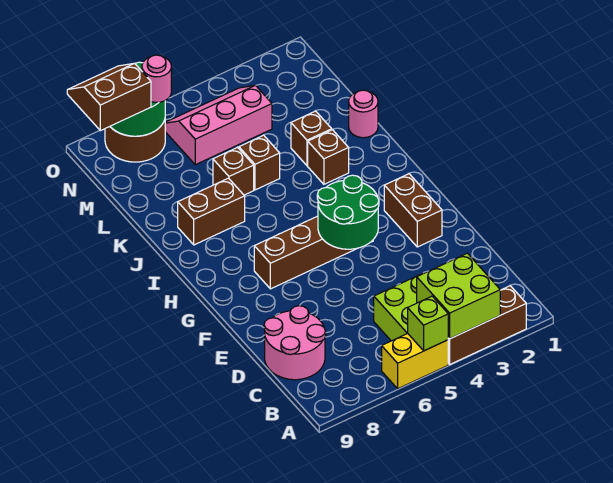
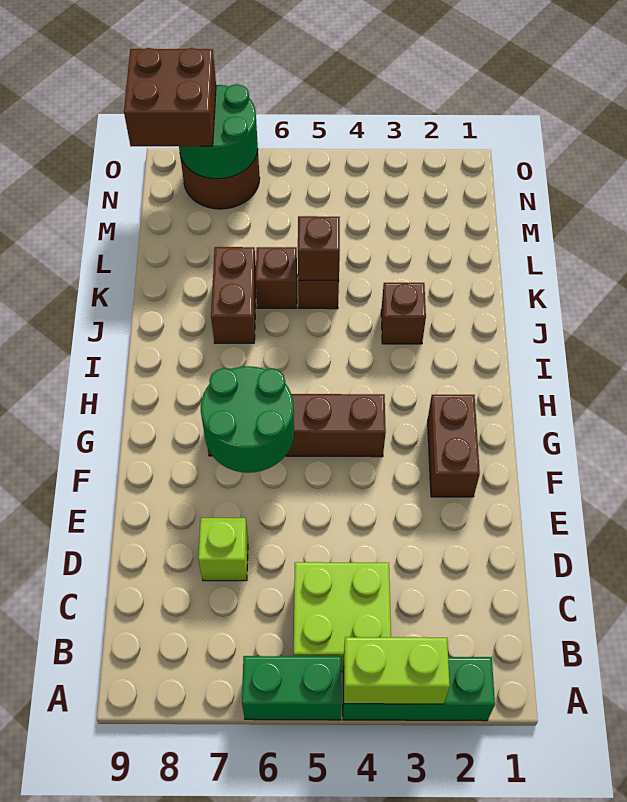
brown 1x3 brick [448,286,526,364] -> green 1x3 brick [343,657,495,721]
lime 2x2 brick [417,253,500,339] -> lime 1x2 brick [344,637,450,704]
yellow 1x2 brick [382,334,448,389] -> green 1x2 brick [242,656,342,720]
lime 1x1 brick [408,296,448,351] -> lime 1x1 brick moved to [198,518,248,581]
pink 2x2 round brick [264,306,326,380] -> none
green 2x2 round brick [317,175,379,249] -> green 2x2 round brick moved to [201,366,294,473]
brown 1x2 brick [178,178,245,245] -> brown 1x2 brick turned to [211,247,256,343]
pink 1x1 round brick [349,90,378,138] -> none
brown 1x1 brick [291,111,332,166] -> brown 1x1 brick moved to [298,216,340,280]
pink 2x3 slope [165,85,272,165] -> none
pink 1x1 round brick [142,55,171,102] -> none
brown 2x2 slope [67,63,151,131] -> brown 2x2 brick [124,48,216,146]

